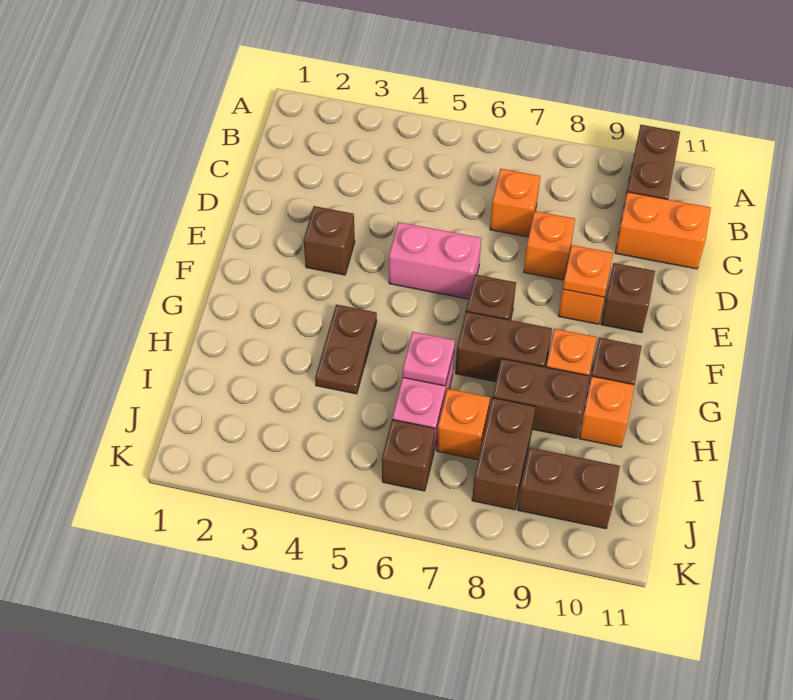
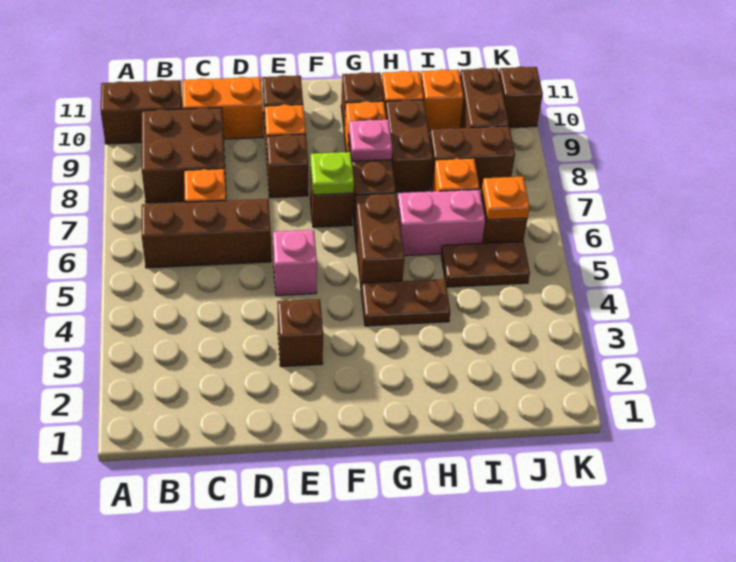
none -> brown 1x3 brick [142,199,271,268]
none -> brown 2x2 brick [142,108,226,203]
orange 1x2 brick [615,192,711,269] -> orange 1x2 brick turned to [182,77,263,139]
orange 1x1 brick [524,211,575,280] -> orange 1x1 brick moved to [421,69,464,131]
pink 1x2 brick [389,222,481,299] -> pink 1x1 brick [273,230,317,296]
none -> brown 1x1 brick [267,134,308,198]
orange 1x1 plate [563,245,613,297] -> orange 1x1 plate moved to [482,177,530,220]
none -> lime 1x1 plate [311,152,354,195]
none -> brown 1x2 brick [354,193,404,291]
pink 1x1 plate [403,332,455,386] -> pink 1x1 plate moved to [349,120,392,161]
none -> brown 1x2 plate [441,242,530,287]
none -> brown 1x1 brick [499,66,543,128]

